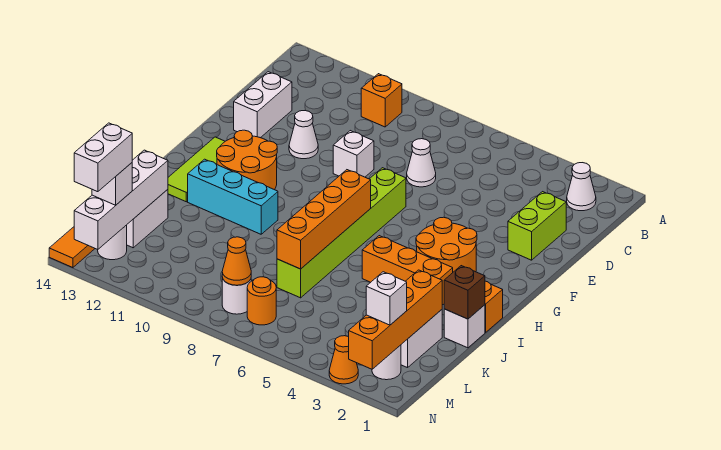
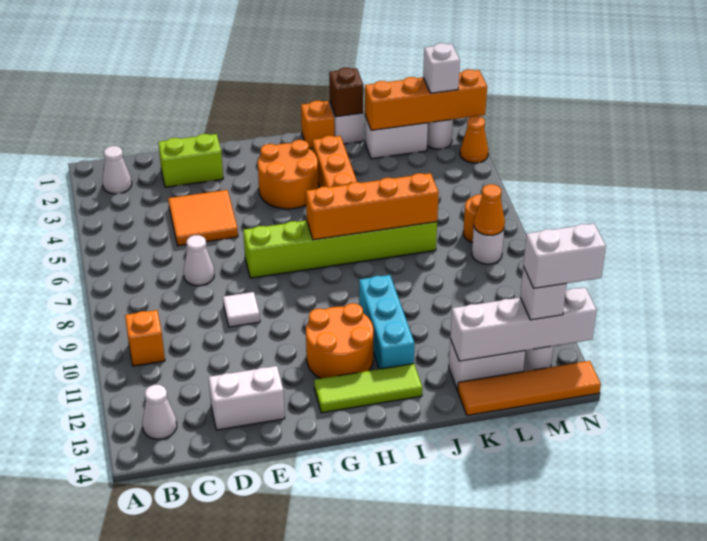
none -> orange 2x2 tile [168,190,238,246]
white 1x1 brick [333,131,374,177] -> white 1x1 tile [223,292,260,327]
white 1x1 cone [289,111,318,159] -> white 1x1 cone moved to [142,385,177,439]

